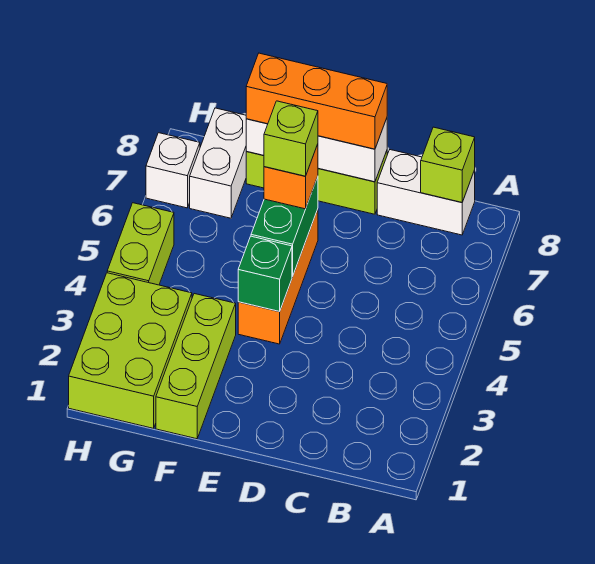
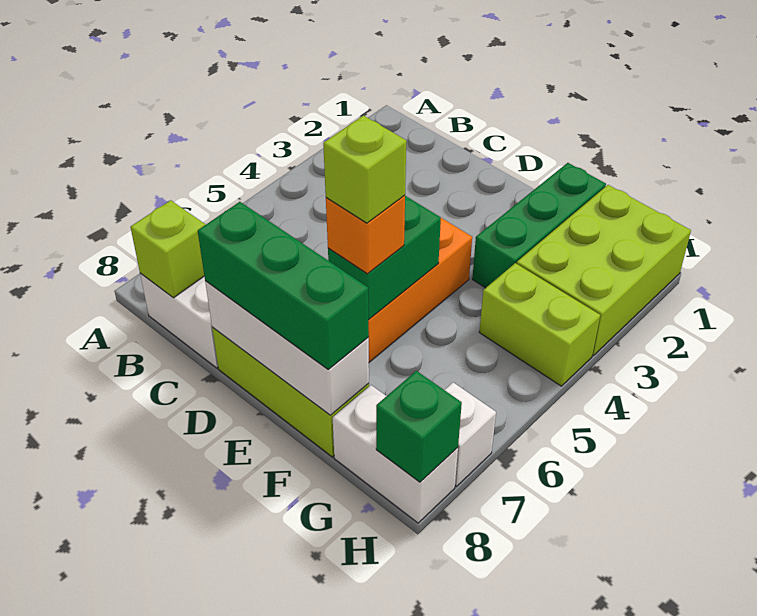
orange 1x3 brick [246,53,387,149] -> green 1x3 brick [198,202,369,369]
green 1x1 brick [238,236,292,312] -> green 1x1 brick moved to [376,371,462,482]
lime 1x3 brick [156,294,236,439] -> green 1x3 brick [472,163,606,288]
white 1x2 brick [190,108,247,218] -> white 1x2 brick turned to [333,385,458,523]
lime 1x2 brick [107,203,174,285] -> lime 1x2 brick turned to [479,263,600,386]

